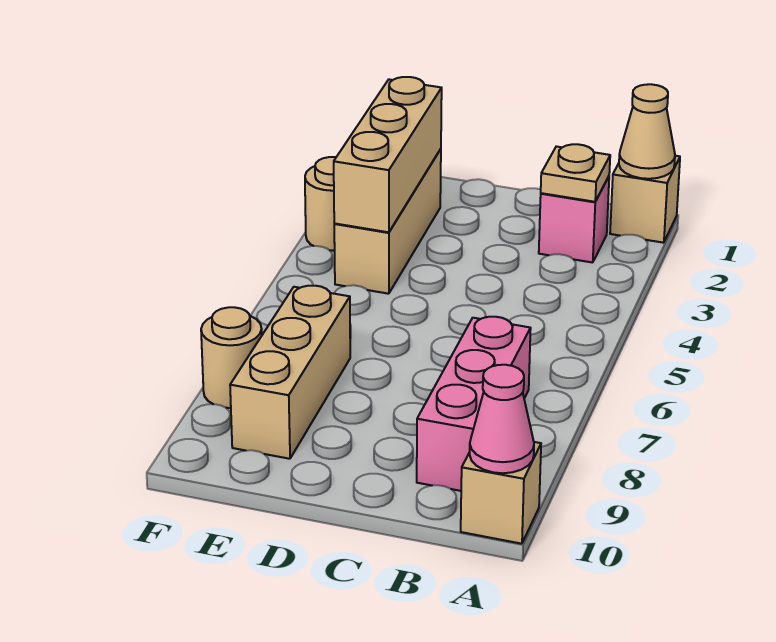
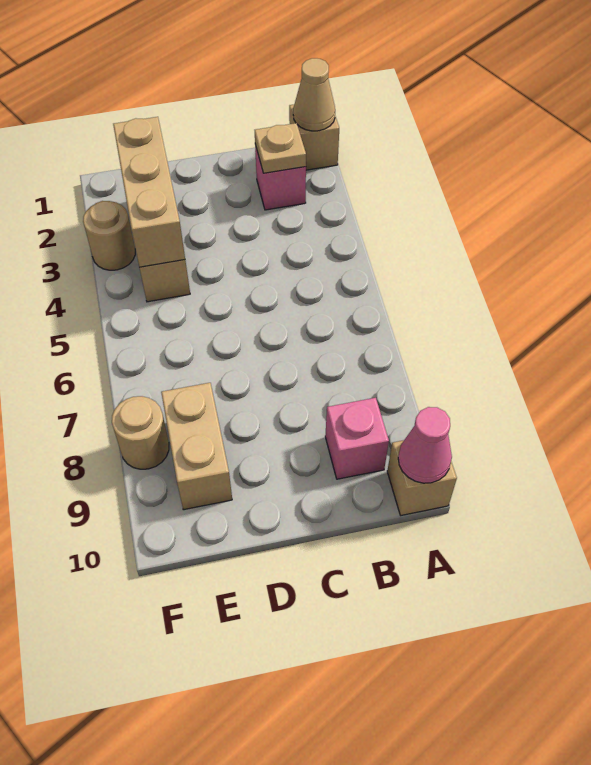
pink 1x3 brick [417,317,531,491] -> pink 1x1 brick [325,398,389,479]
tan 1x3 brick [230,286,350,459] -> tan 1x2 brick [161,383,232,510]

